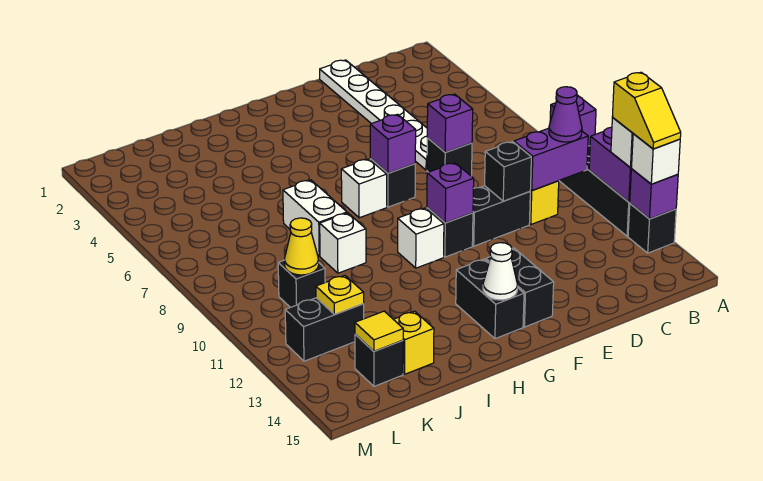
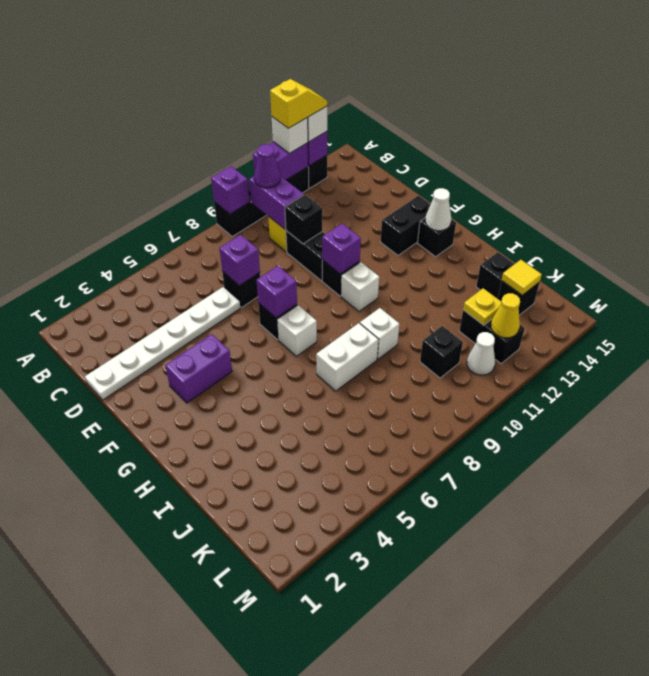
none -> purple 1x2 brick [165,334,232,403]
black 1x2 brick [456,259,524,339] -> black 1x1 brick [418,217,456,257]
yellow 1x1 brick [393,311,434,374] -> black 1x1 brick [476,252,514,299]
yellow 1x1 cone [285,218,319,275] -> yellow 1x1 cone moved to [491,293,520,338]
none -> white 1x1 cone [467,332,495,375]

